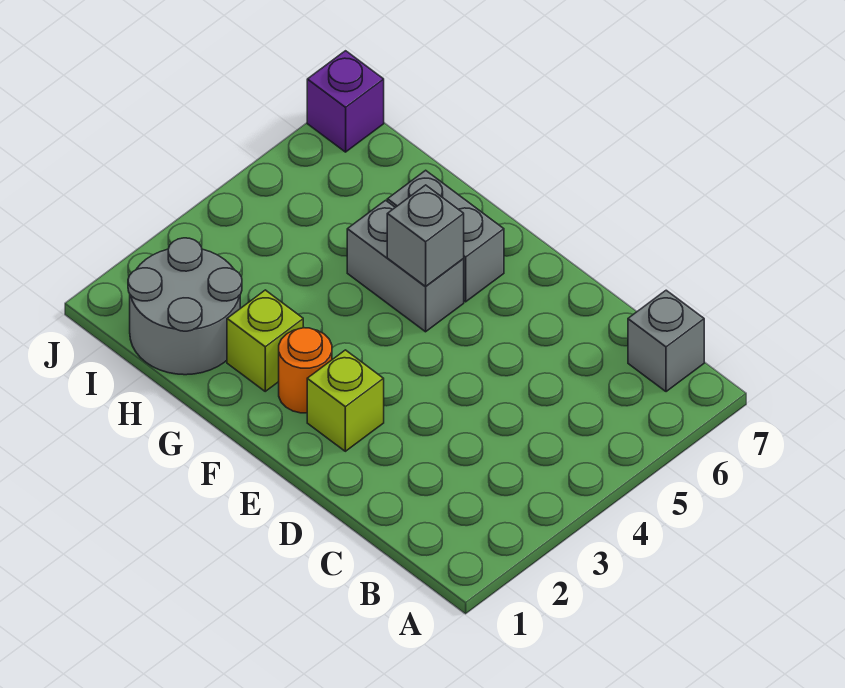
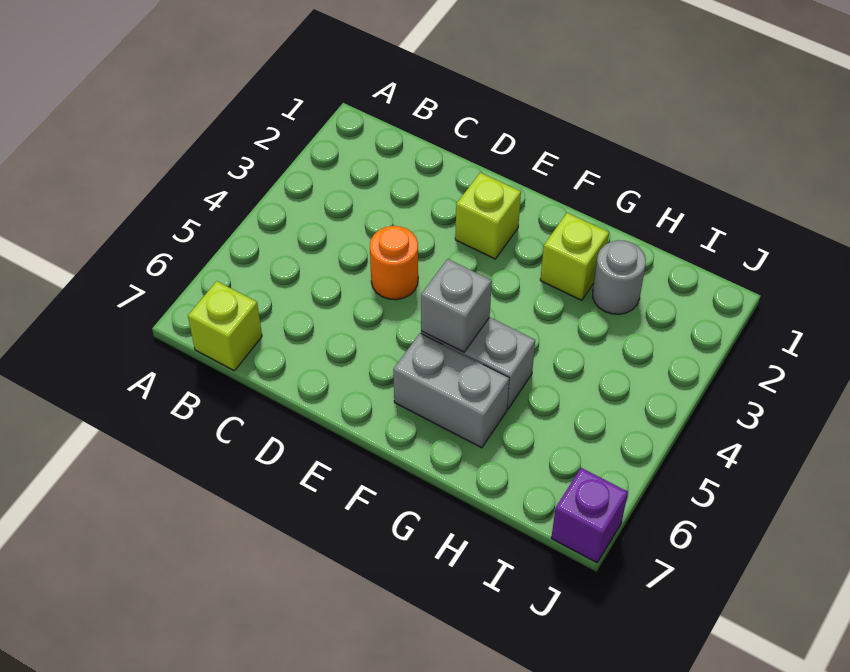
grey 1x1 brick [628,290,704,392] -> lime 1x1 brick [188,281,262,371]
orange 1x1 round brick [279,328,332,413] -> orange 1x1 round brick moved to [370,226,418,300]
grey 2x2 round brick [128,238,242,375] -> grey 1x1 round brick [593,240,646,314]

